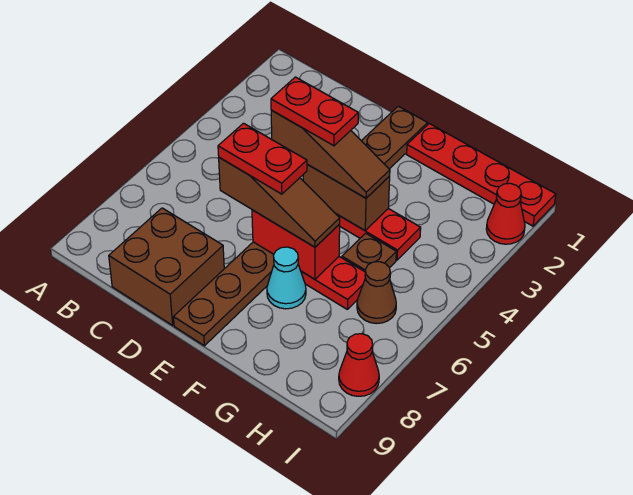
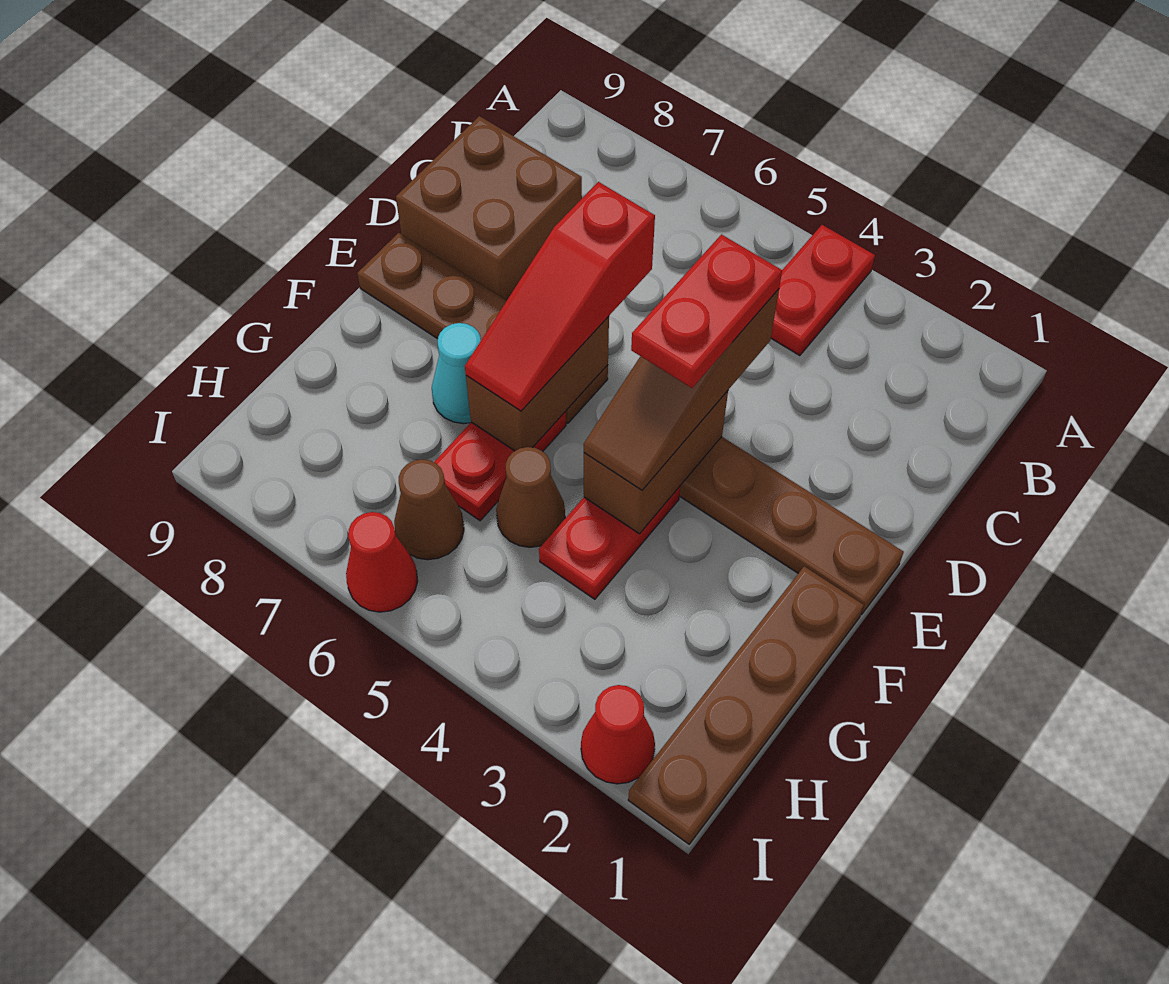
brown 1x3 slope [219,158,340,247] -> red 1x3 slope [465,182,655,411]
red 1x2 plate [218,123,307,194] -> red 1x2 plate moved to [771,225,875,356]
red 1x2 brick [252,210,340,279] -> brown 1x2 brick [466,316,609,451]
red 1x4 plate [407,124,556,226] -> brown 1x4 plate [628,566,864,844]
brown 1x1 plate [342,233,396,272] -> brown 1x1 cone [496,447,565,547]
red 1x1 cone [339,334,379,396] -> red 1x1 cone moved to [346,512,418,612]

